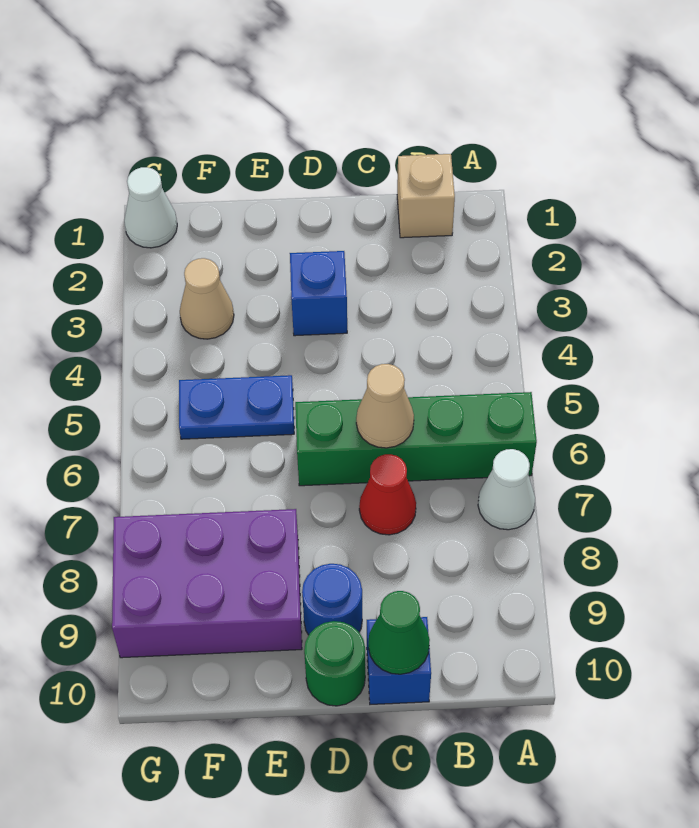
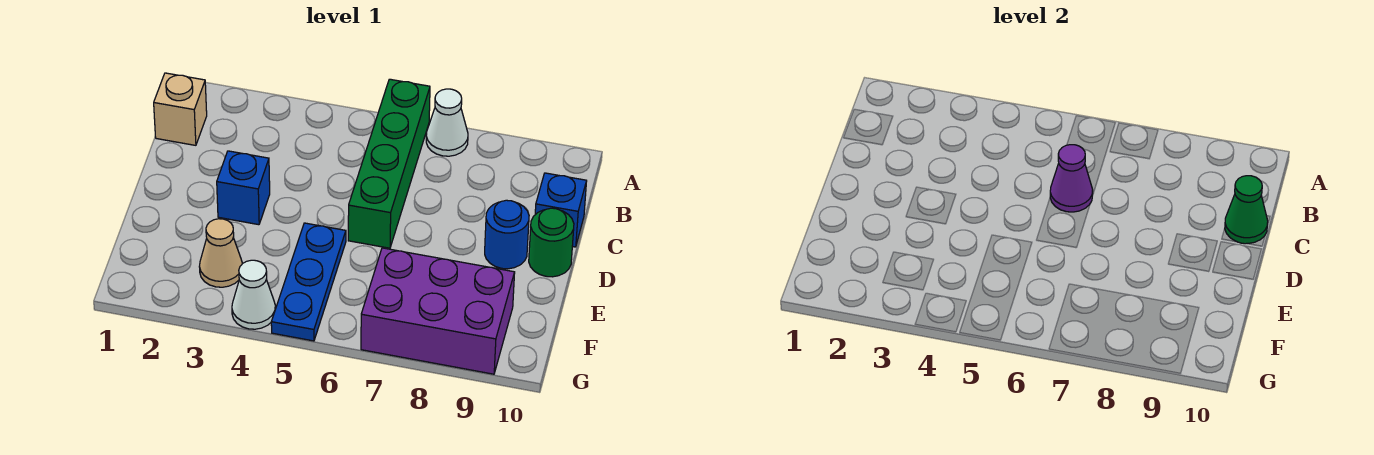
tan 1x1 cone [356,364,414,448] -> purple 1x1 cone [1050,145,1093,212]
red 1x1 cone [359,454,416,535] -> none
blue 1x2 plate [179,375,294,439] -> blue 1x3 plate [271,223,346,341]
purple 2x3 brick [112,509,302,658] -> purple 2x3 brick turned to [361,248,515,374]
white 1x1 cone [124,167,177,248] -> white 1x1 cone moved to [232,260,275,329]

